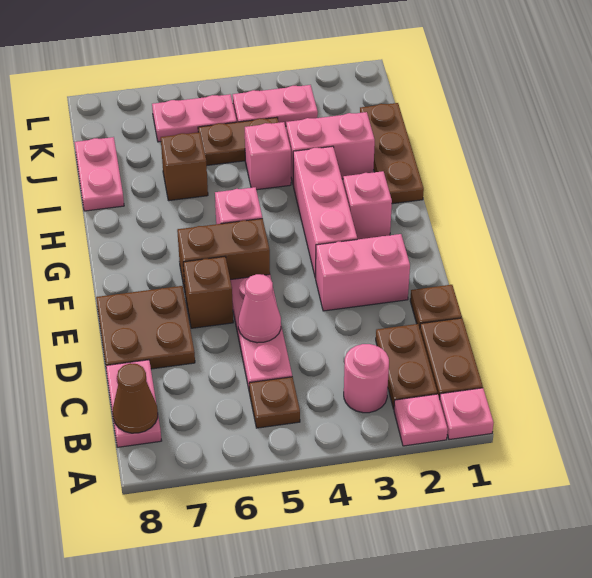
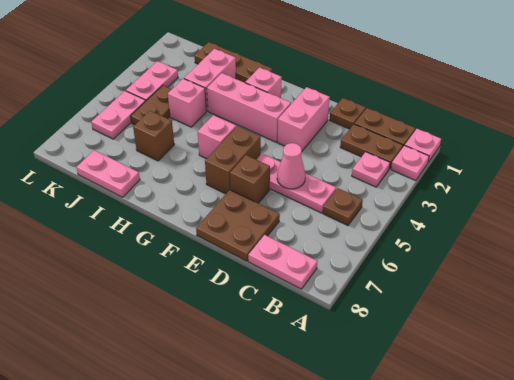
pink 1x1 round brick [344,344,389,413] -> pink 1x1 plate [352,152,390,187]
brown 1x1 cone [112,363,158,433] -> none

